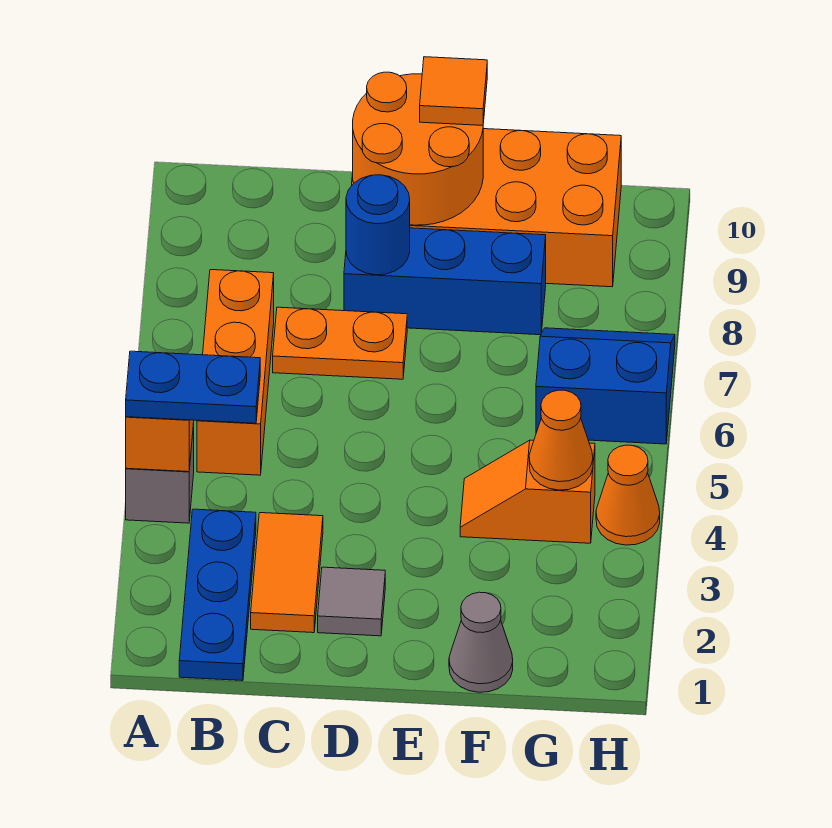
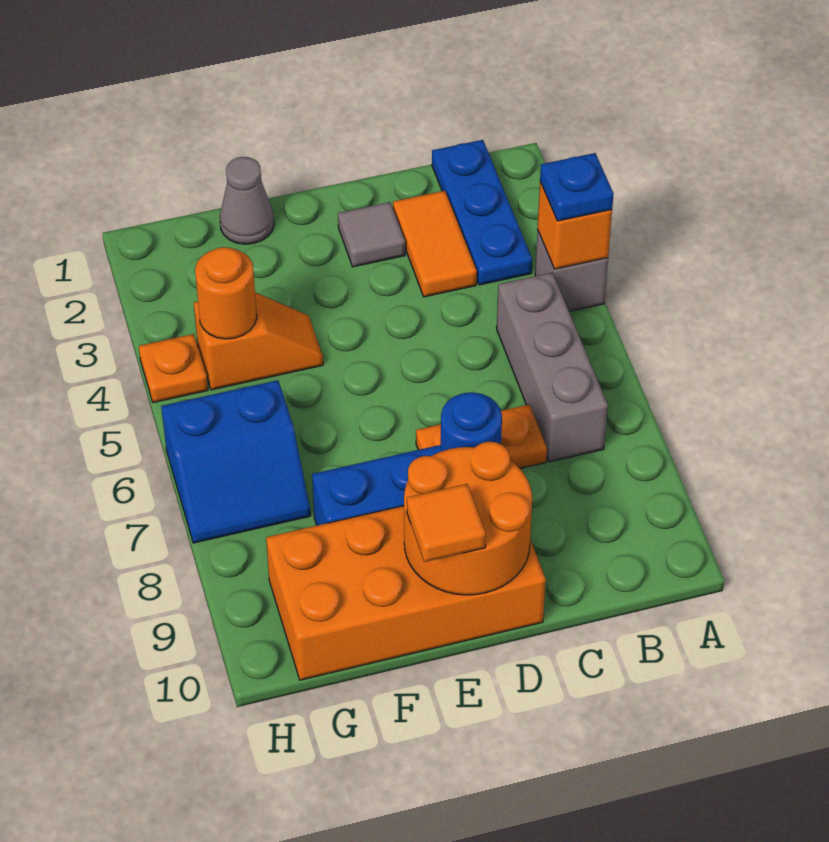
blue 1x2 plate [126,351,260,423] -> blue 1x1 plate [540,153,613,221]
orange 1x3 brick [197,270,274,475] -> grey 1x3 brick [497,273,608,462]
orange 1x1 cone [529,390,593,490] -> orange 1x1 round brick [195,247,257,339]
orange 1x1 cone [596,445,660,545] -> orange 1x1 plate [139,334,208,403]

